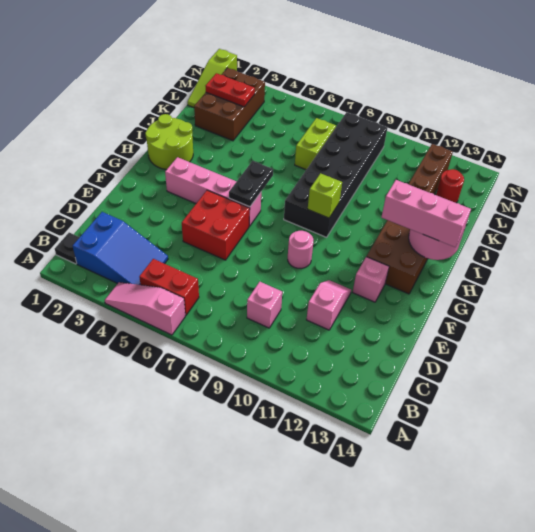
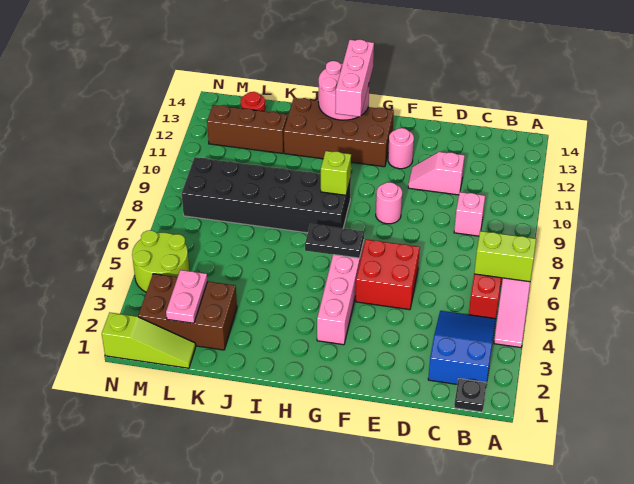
pink 1x1 brick [353,257,389,302] -> pink 1x1 round brick [388,128,414,169]
lime 2x2 round brick [145,114,193,170] -> lime 2x2 round brick moved to [132,230,189,292]
lime 1x2 brick [295,118,336,170] -> lime 1x2 brick moved to [474,231,536,282]
red 1x2 plate [206,73,255,107] -> pink 1x2 plate [166,270,207,323]

